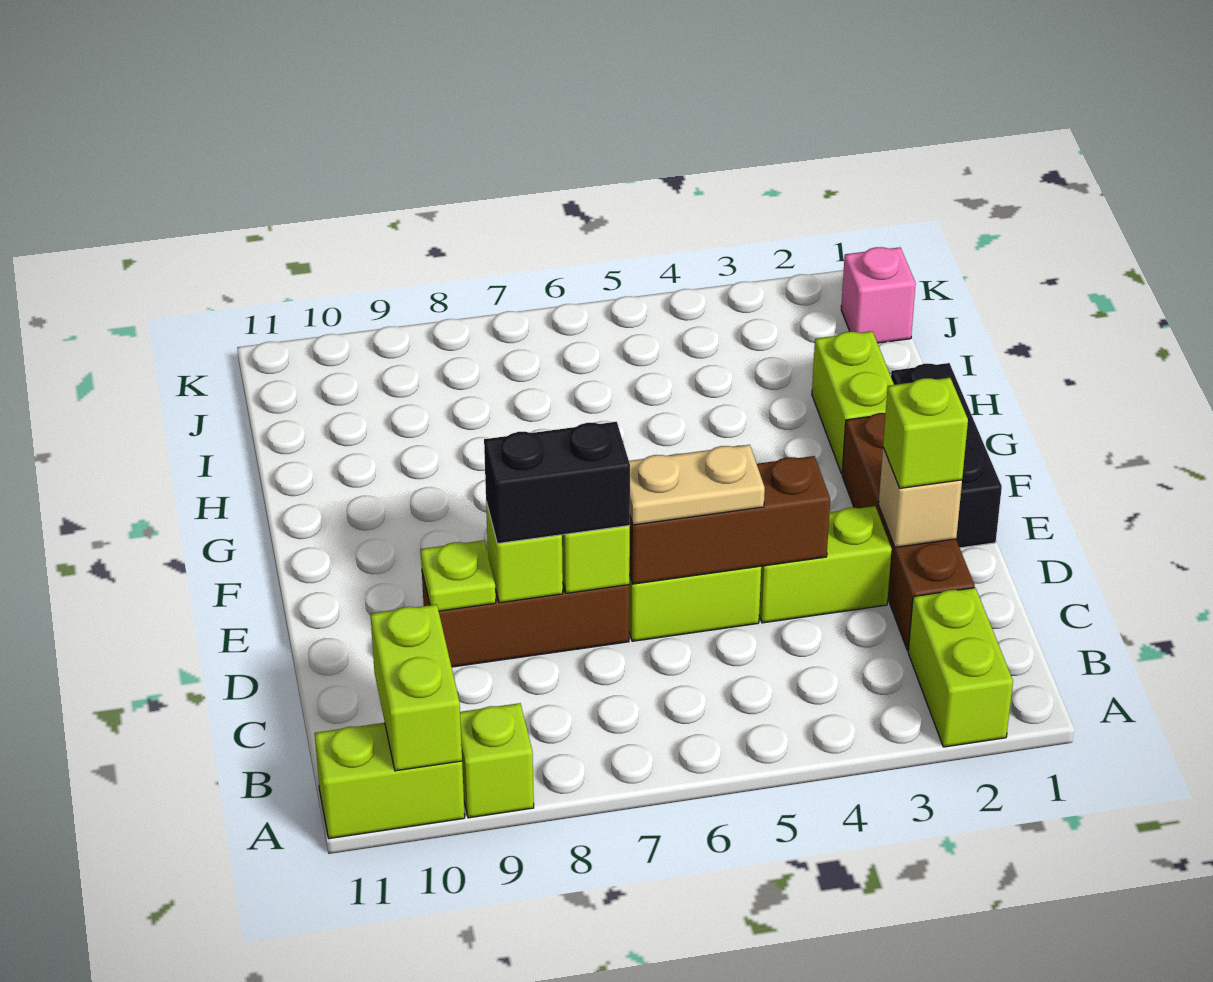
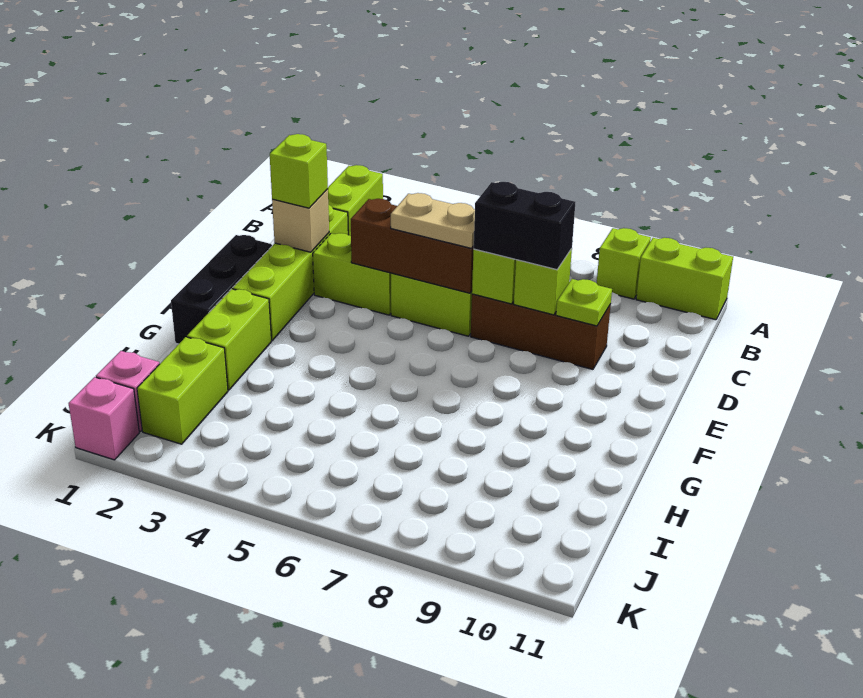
lime 1x2 brick [371,604,462,771] -> lime 1x2 brick moved to [137,337,228,444]
brown 1x4 brick [842,413,975,651] -> lime 1x4 brick [233,205,348,340]
none -> pink 1x1 brick [69,377,139,460]

